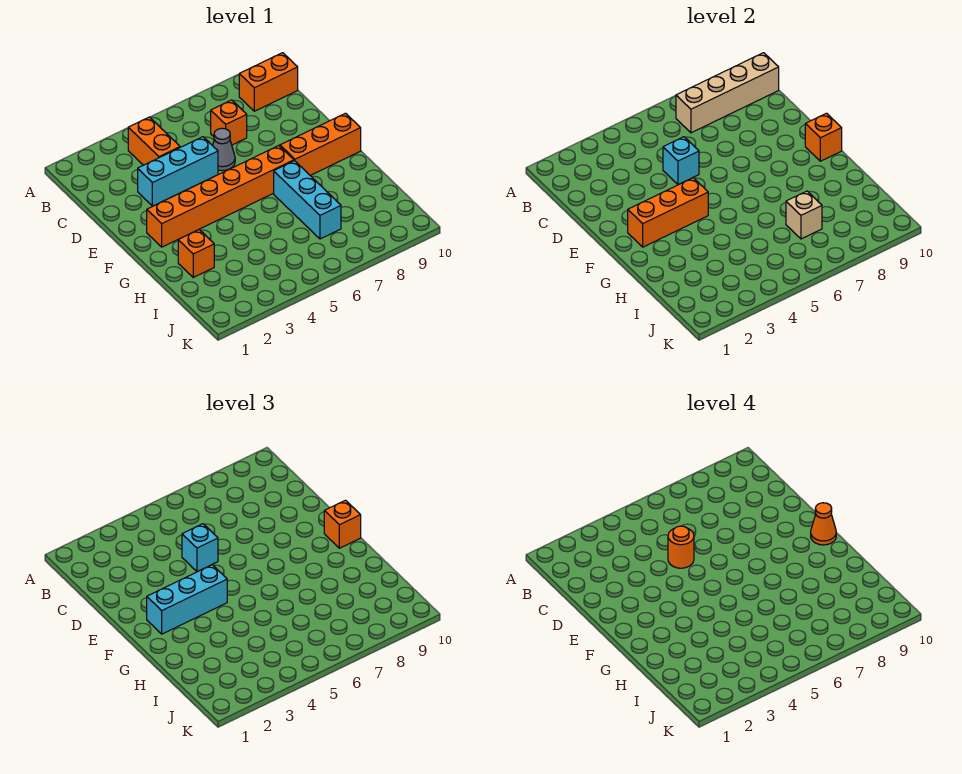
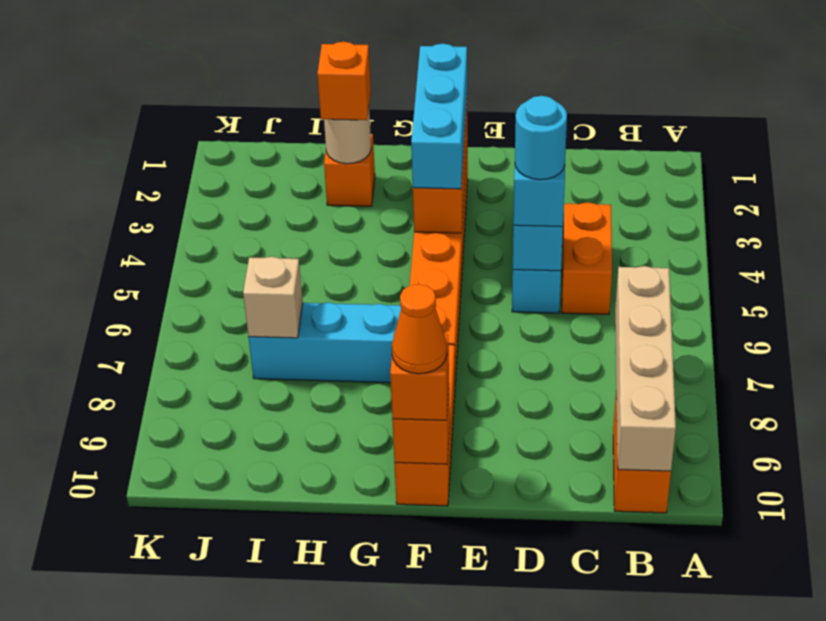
orange 1x2 brick [128,117,180,165] -> orange 1x2 brick turned to [562,202,612,314]
orange 1x1 brick [211,100,247,145] -> orange 1x1 brick moved to [317,42,371,120]
orange 1x1 round brick [668,526,694,568] -> cyan 1x1 round brick [515,96,567,180]
grey 1x1 cone [213,128,235,171] -> none
none -> tan 1x1 round brick [324,110,371,164]

